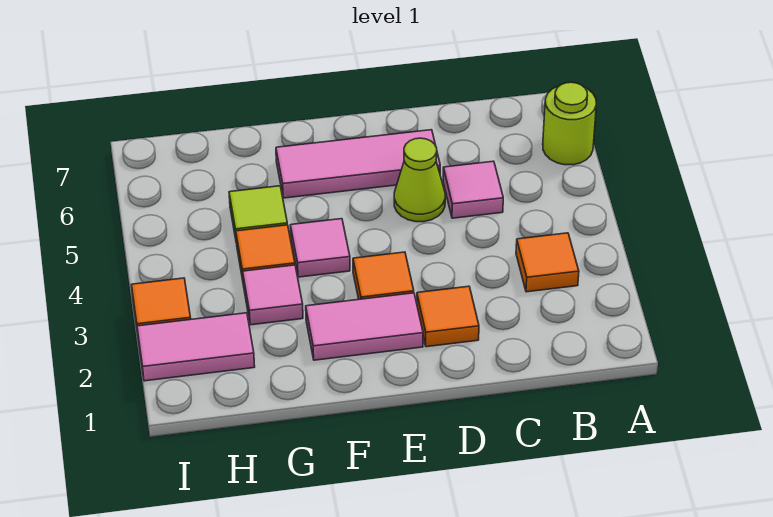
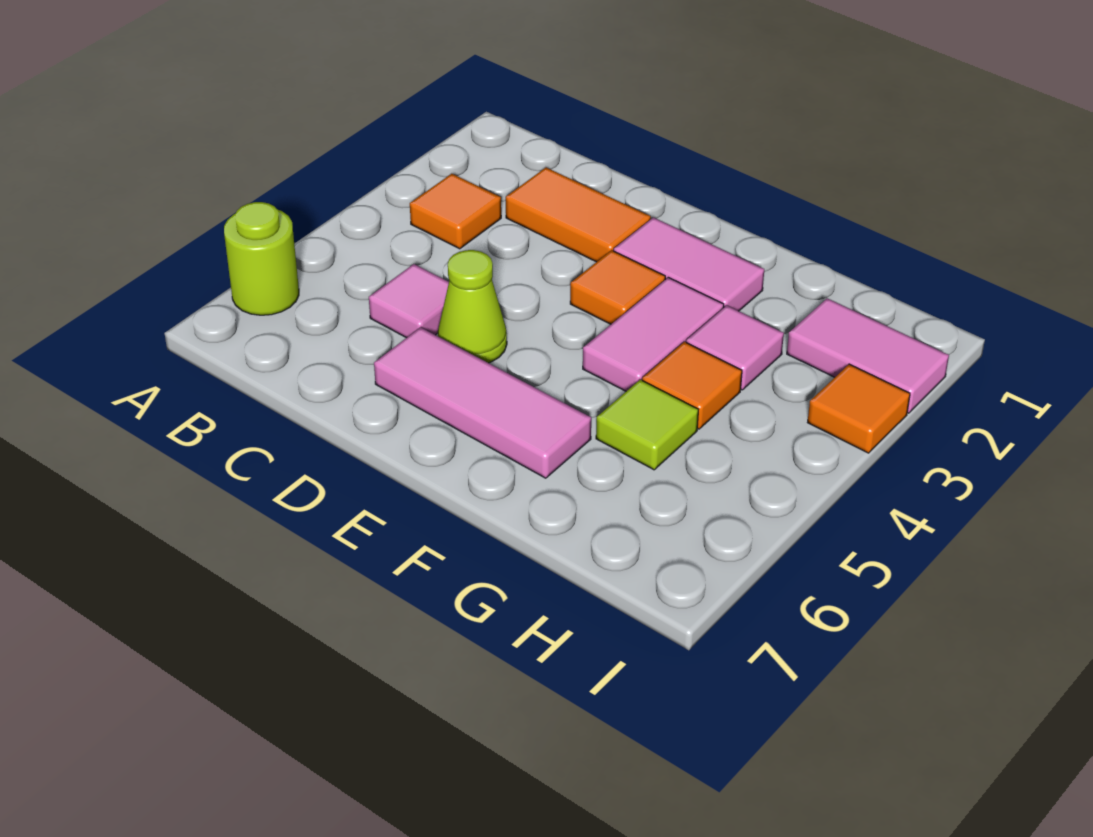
orange 1x1 tile [417,286,479,347] -> orange 1x2 tile [506,168,651,262]
pink 1x1 tile [290,219,350,277] -> pink 1x2 tile [583,277,724,391]

